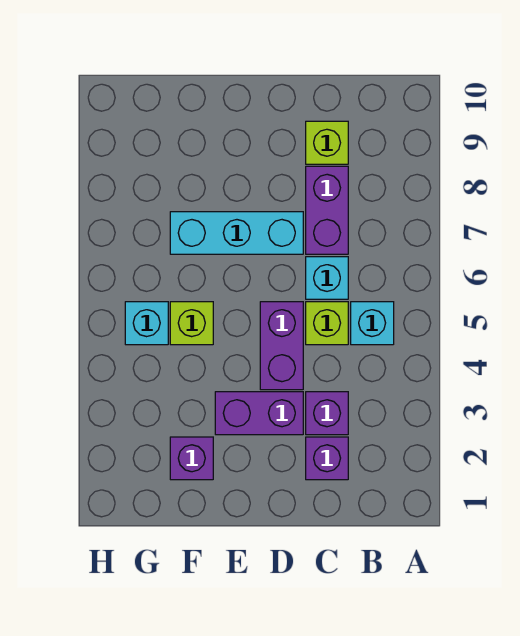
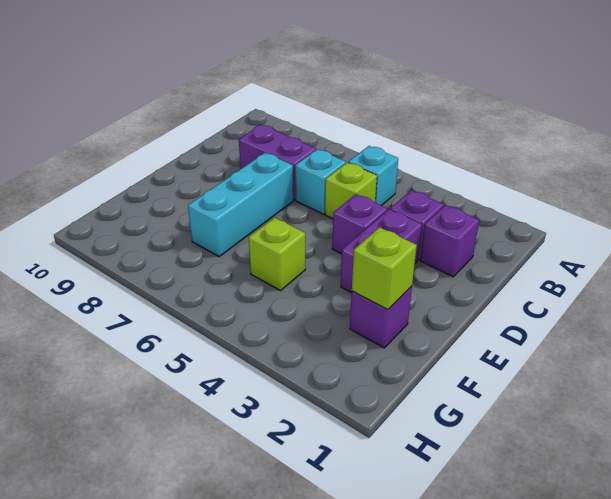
lime 1x1 brick [306,121,348,164] -> lime 1x1 brick moved to [352,227,417,310]
purple 1x2 brick [260,302,303,390] -> purple 1x1 brick [332,194,387,254]
cyan 1x1 brick [125,302,168,345] -> none

